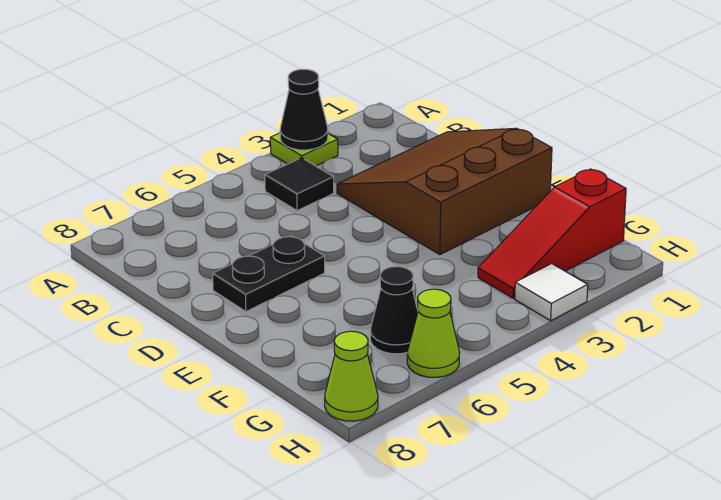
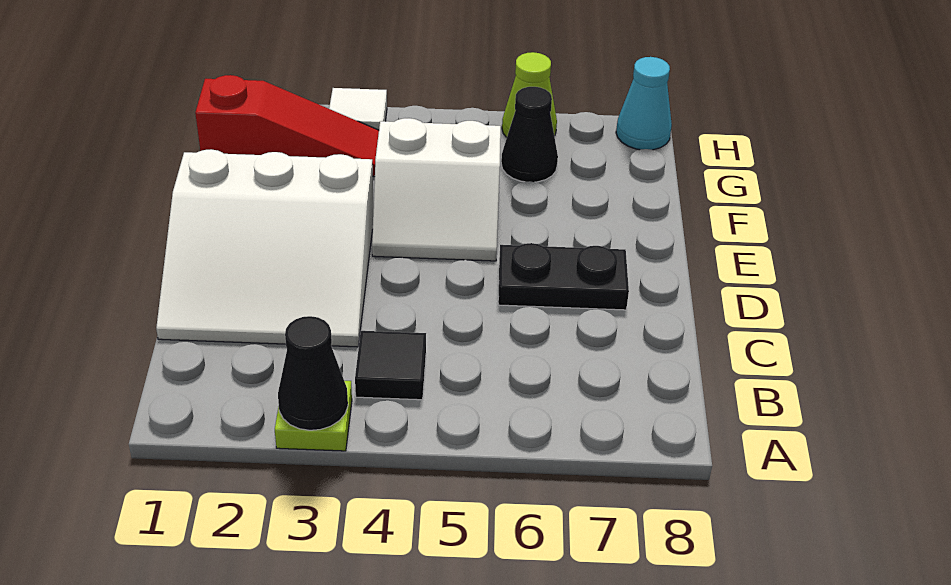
brown 3x3 slope [337,128,552,255] -> white 3x3 slope [156,149,374,347]
none -> white 2x2 slope [372,118,501,261]
lime 1x1 cone [325,331,378,421] -> cyan 1x1 cone [616,57,672,150]

